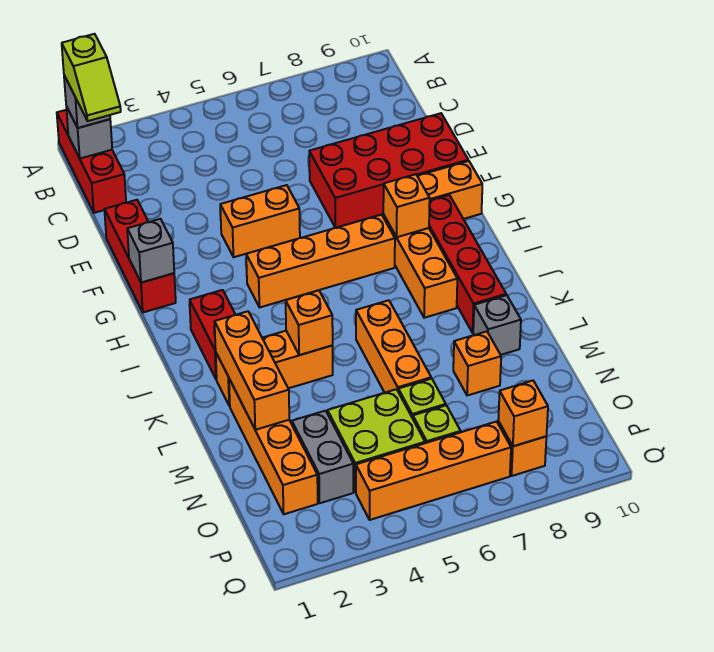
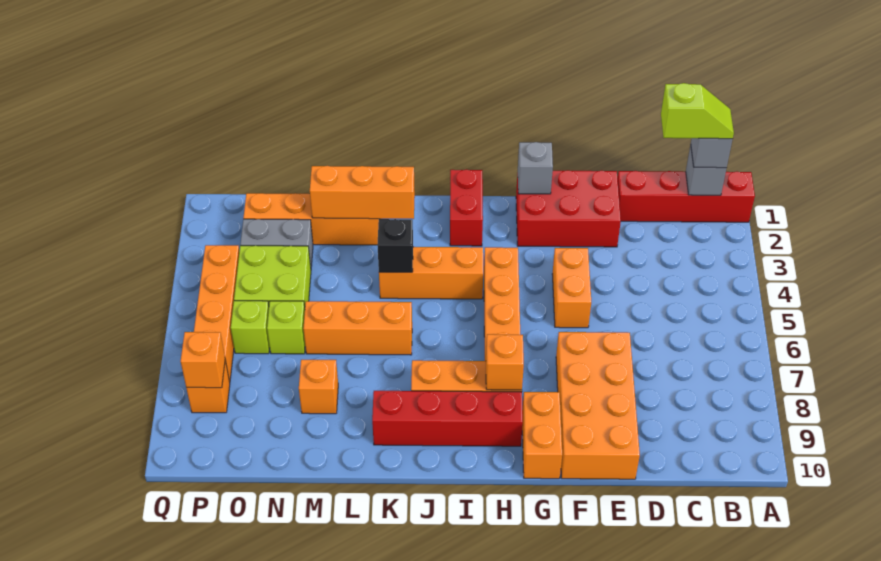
red 1x3 brick [57,110,126,213] -> red 1x4 brick [617,171,755,222]
lime 1x2 slope [62,34,121,121] -> lime 1x2 slope turned to [661,83,734,139]
red 1x3 brick [105,200,176,312] -> red 2x3 brick [516,170,621,247]
red 2x4 brick [309,113,468,228] -> orange 2x4 brick [556,332,640,479]
red 1x2 brick [190,290,235,380] -> red 1x2 brick turned to [450,169,483,246]
orange 1x3 brick [216,331,333,406] -> orange 1x3 brick turned to [379,247,483,299]
orange 1x1 brick [286,290,333,355] -> black 1x1 brick [377,219,413,272]
grey 1x1 brick [473,295,521,355] -> none

